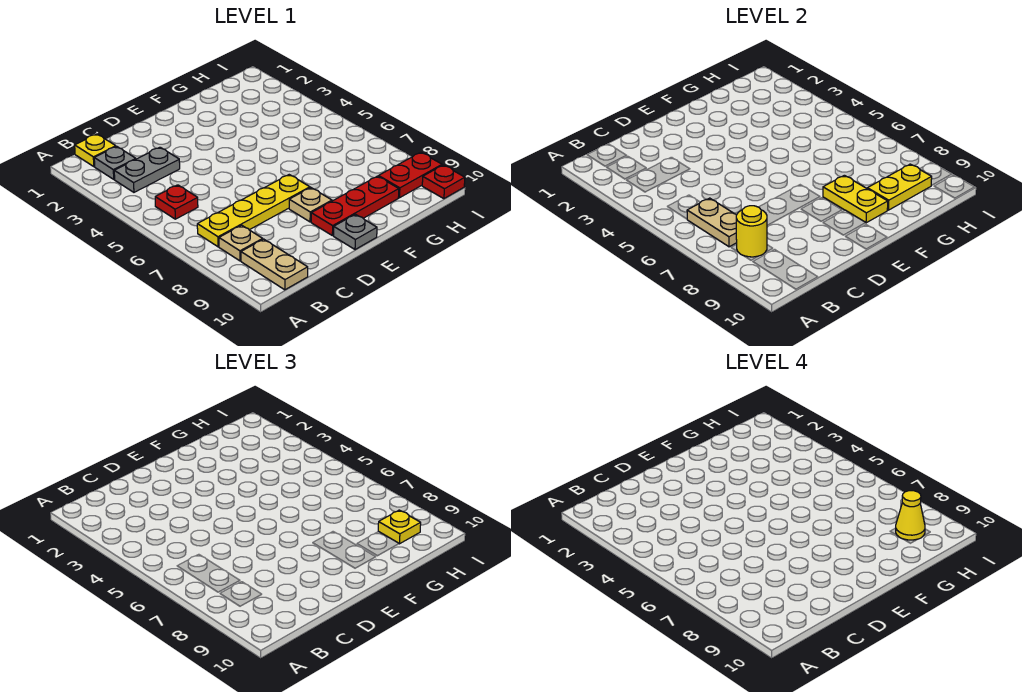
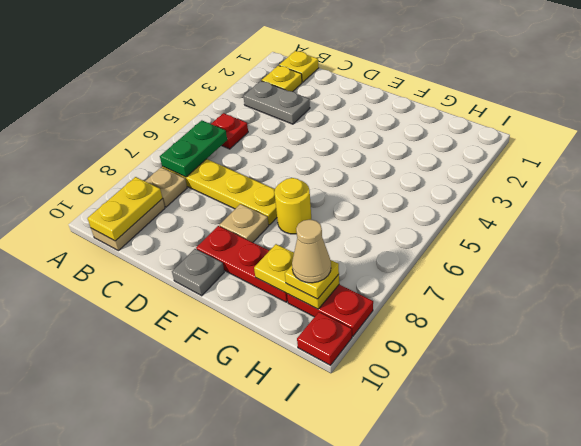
grey 1x1 plate [94,146,136,179] -> yellow 1x1 plate [262,66,302,92]
tan 1x2 plate [687,198,737,247] -> green 1x2 plate [160,120,227,177]
yellow 1x1 round brick [736,206,767,257] -> yellow 1x1 round brick moved to [274,178,311,234]
yellow 1x2 plate [823,175,888,223] -> yellow 1x2 plate moved to [88,177,163,241]
yellow 1x1 cone [896,491,925,540] -> tan 1x1 cone [292,220,331,283]

